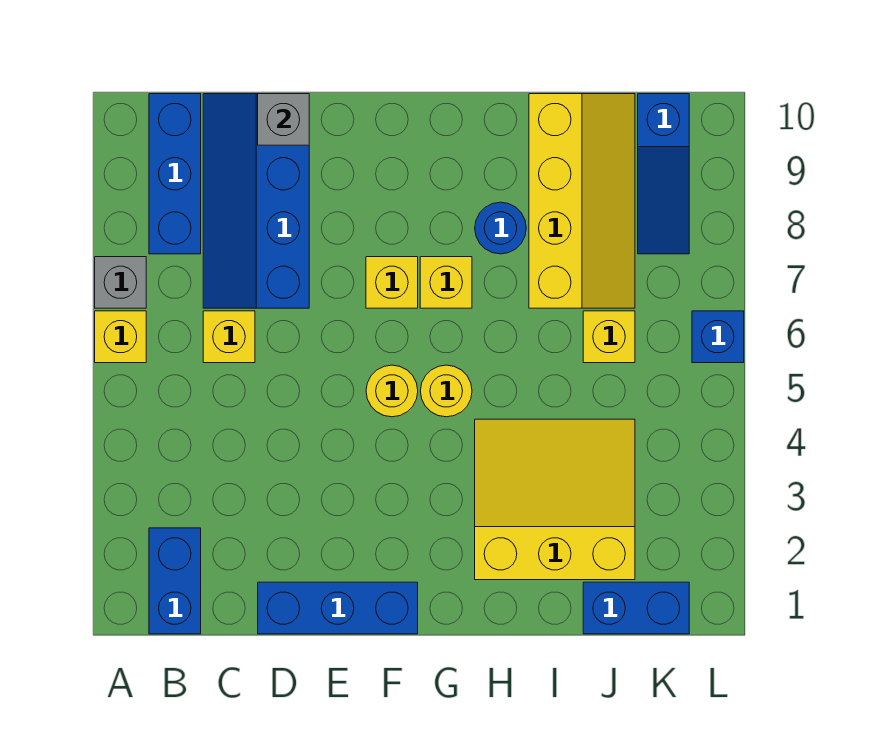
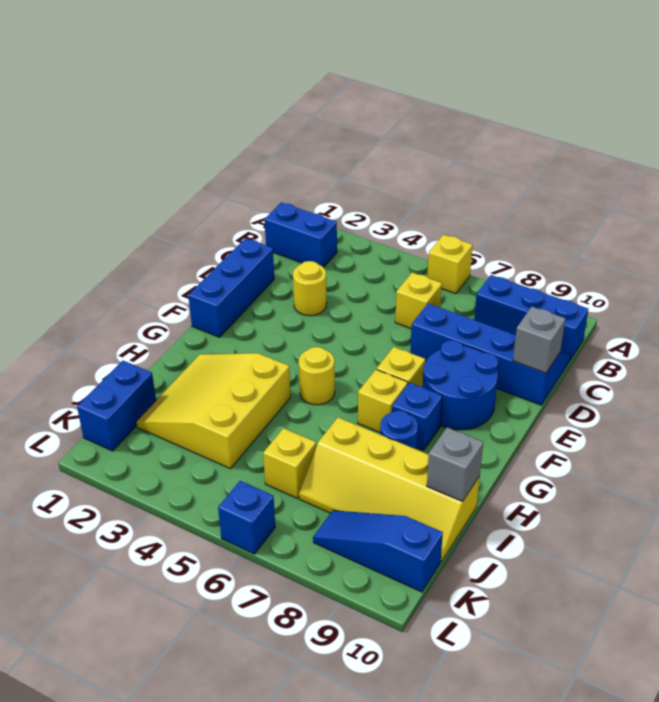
grey 1x1 brick [95,257,146,308] -> grey 1x1 brick moved to [427,427,483,501]
none -> blue 2x2 round brick [422,340,498,430]
yellow 1x1 round brick [366,365,418,417] -> yellow 1x1 round brick moved to [293,261,327,316]
none -> blue 1x1 brick [392,383,442,450]
yellow 3x3 slope [475,419,635,580] -> yellow 3x3 slope turned to [136,353,291,469]

